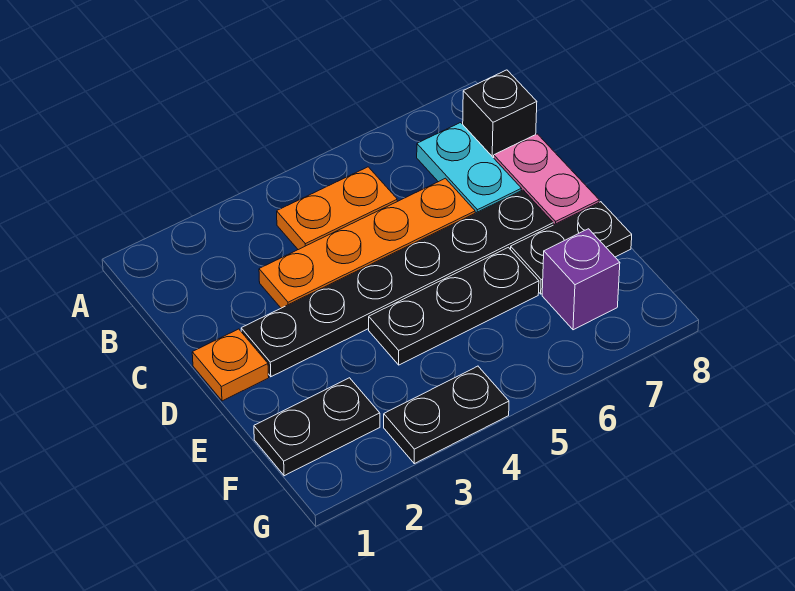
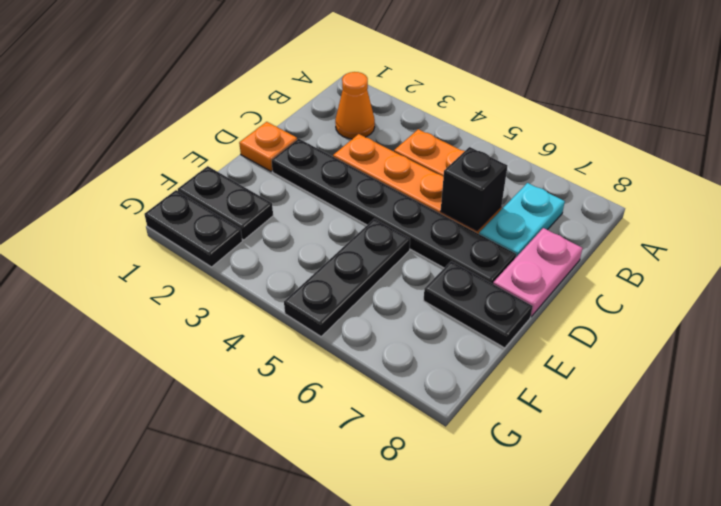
none -> orange 1x1 cone [335,72,375,139]
black 1x1 brick [463,70,537,158] -> black 1x1 brick moved to [441,147,508,231]
black 1x3 plate [369,247,539,365] -> black 1x3 plate turned to [284,219,410,337]
purple 1x1 brick [542,229,620,330] -> none
black 1x2 plate [384,366,509,464] -> black 1x2 plate moved to [144,190,242,267]

